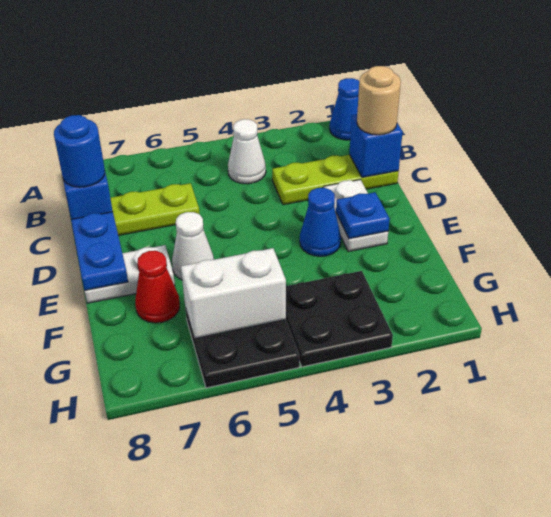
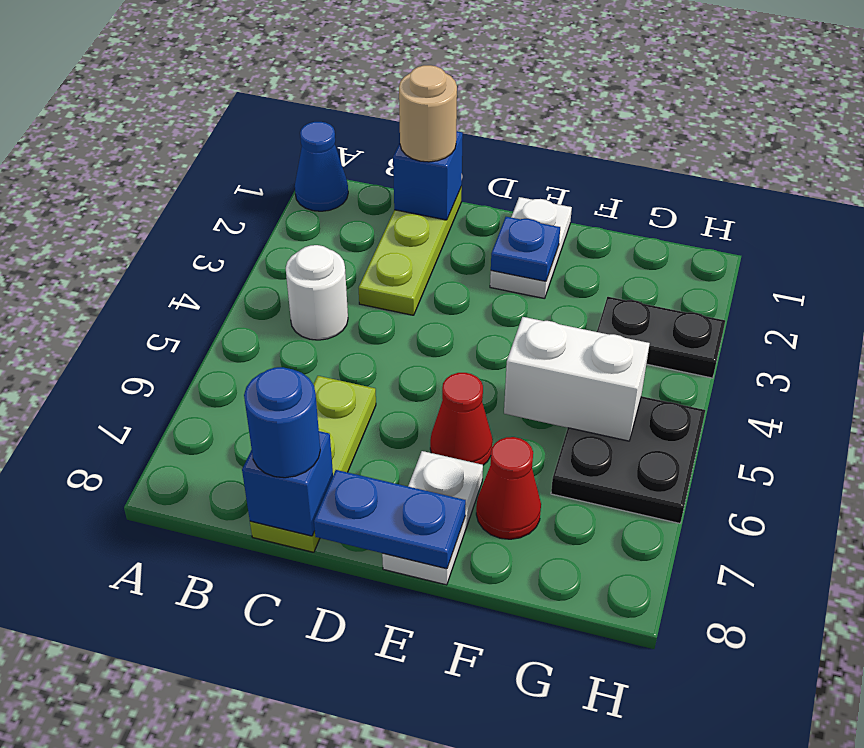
white 1x1 cone [228,119,266,184] -> white 1x1 round brick [286,245,348,340]
white 1x2 plate [323,180,388,252] -> white 1x2 plate turned to [490,197,572,299]
blue 1x1 cone [300,188,341,256] -> none
white 1x1 cone [172,212,214,280] -> red 1x1 cone [430,373,493,465]
black 2x2 plate [286,271,393,367] -> black 1x2 plate [597,297,725,378]
white 1x2 brick [181,248,286,339] -> white 1x2 brick turned to [504,317,650,441]

